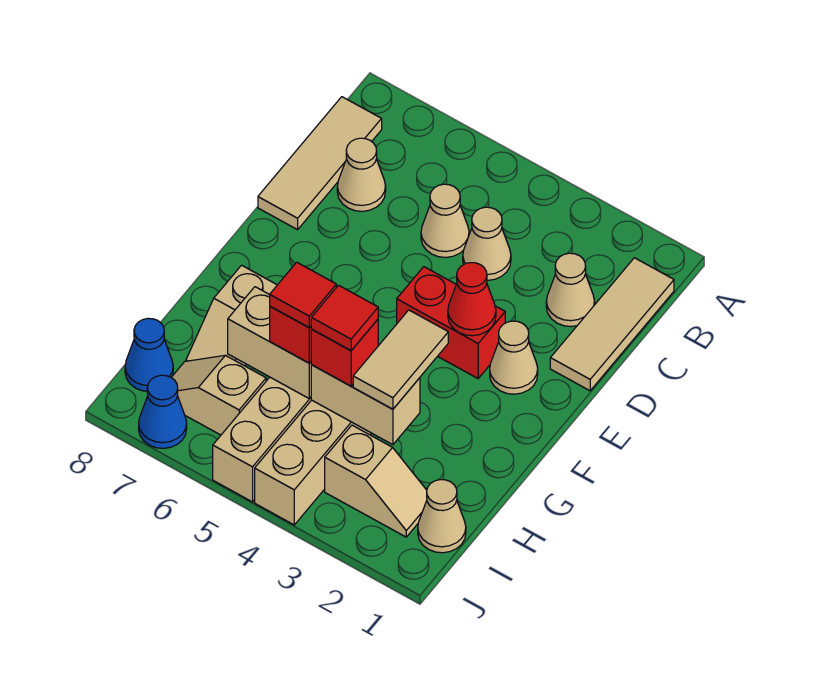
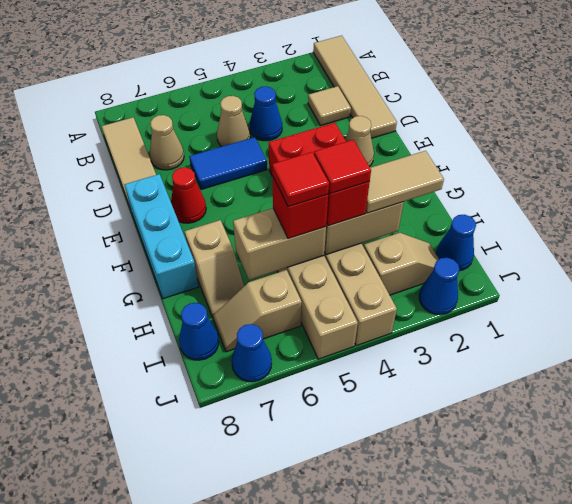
tan 1x3 tile [550,258,674,391] -> tan 1x4 tile [313,36,397,138]
tan 1x1 cone [546,253,595,327] -> tan 1x1 tile [308,86,351,126]
tan 1x1 cone [463,207,511,280] -> blue 1x1 cone [250,86,282,141]
none -> blue 1x2 tile [189,137,267,190]
red 1x1 cone [448,263,496,336] -> red 1x1 cone moved to [171,167,206,223]
none -> cyan 1x3 brick [125,174,198,299]
tan 1x2 tile [353,310,448,409] -> tan 1x2 tile turned to [366,151,444,213]
tan 1x1 cone [418,480,466,553] -> blue 1x1 cone [436,215,476,271]
none -> blue 1x1 cone [419,258,460,315]

